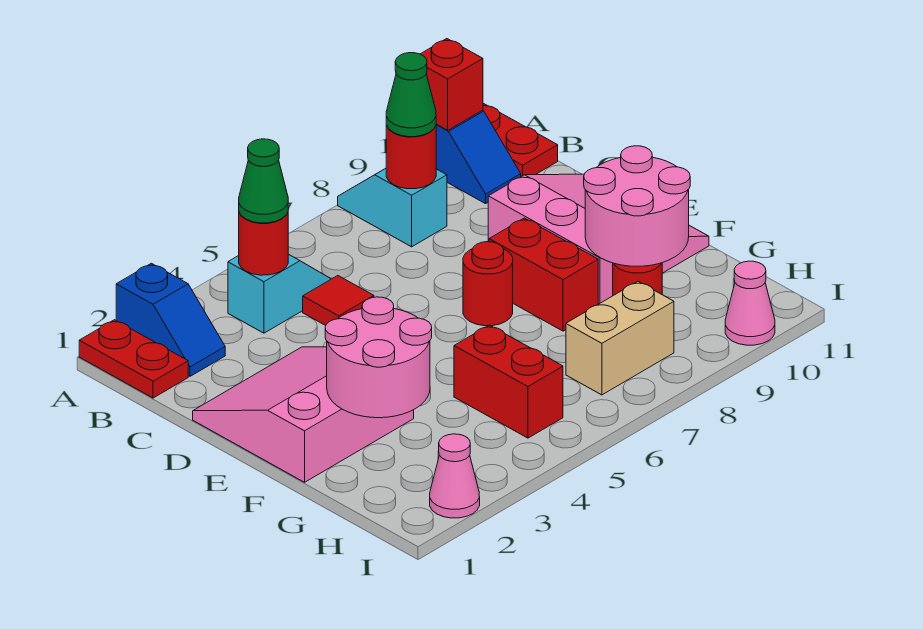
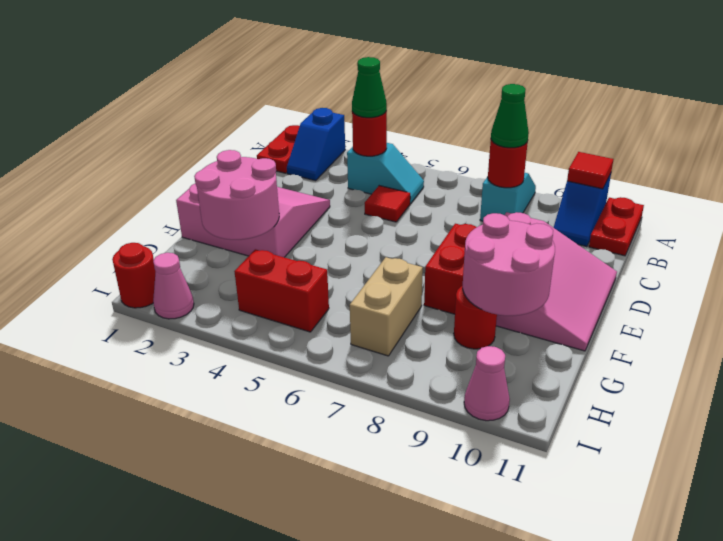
red 1x1 brick [421,39,483,130] -> red 1x1 tile [567,152,613,189]
red 1x1 round brick [463,242,513,326] -> red 1x1 round brick moved to [112,243,156,308]
red 1x2 brick [454,325,563,438] -> red 1x2 brick turned to [234,249,329,332]
tan 1x2 brick [566,282,674,395] -> tan 1x2 brick turned to [350,257,423,356]

